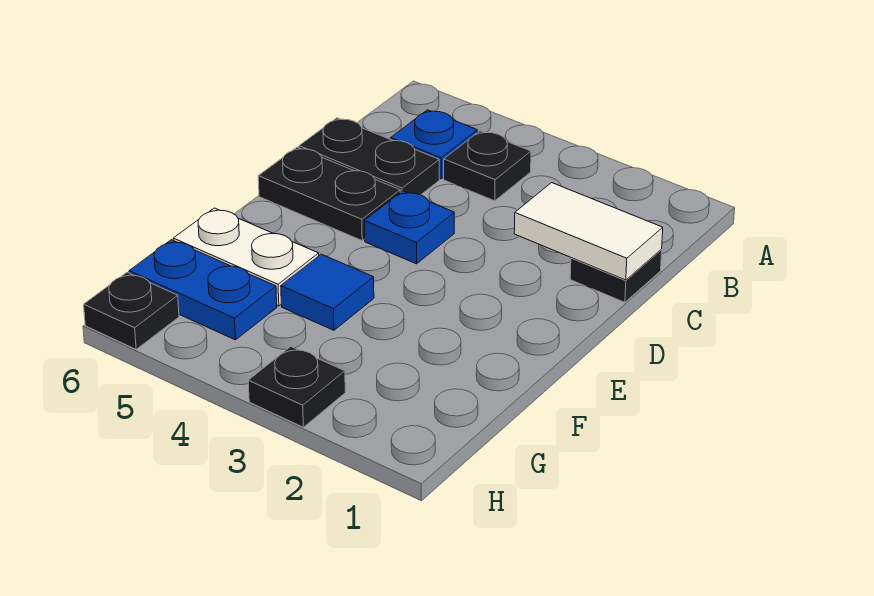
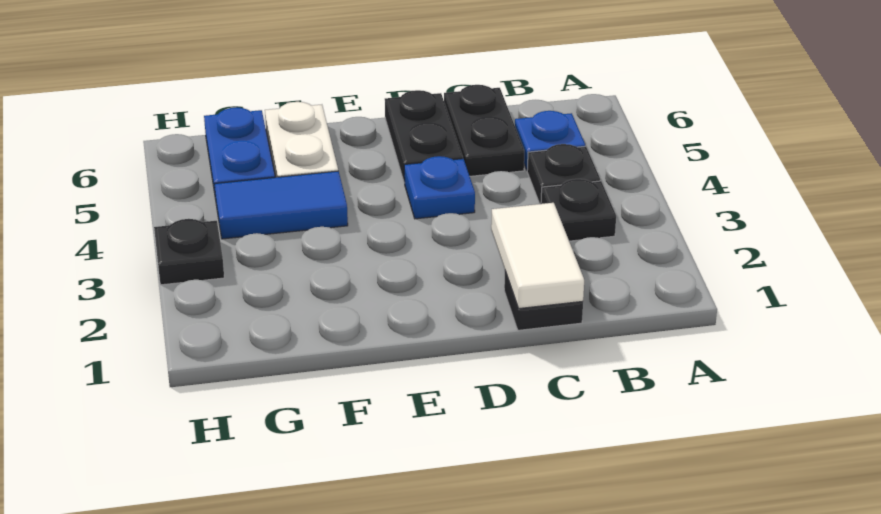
blue 1x1 tile [281,254,374,330] -> blue 1x2 tile [215,171,348,239]
black 1x1 plate [84,273,179,349] -> black 1x1 plate moved to [541,179,616,241]

